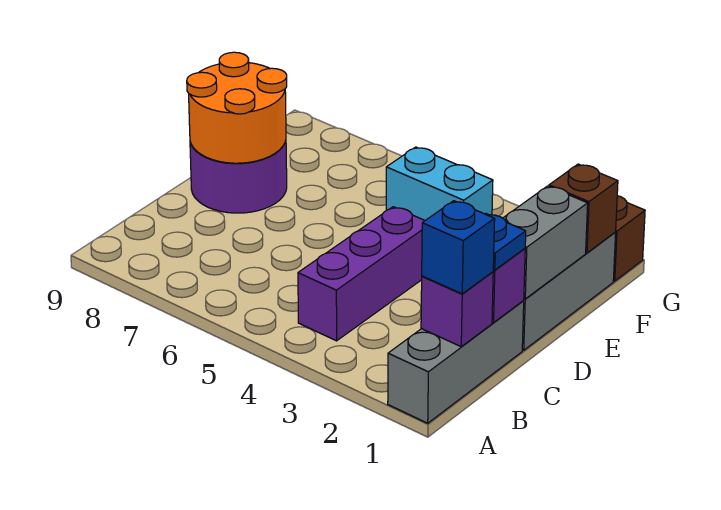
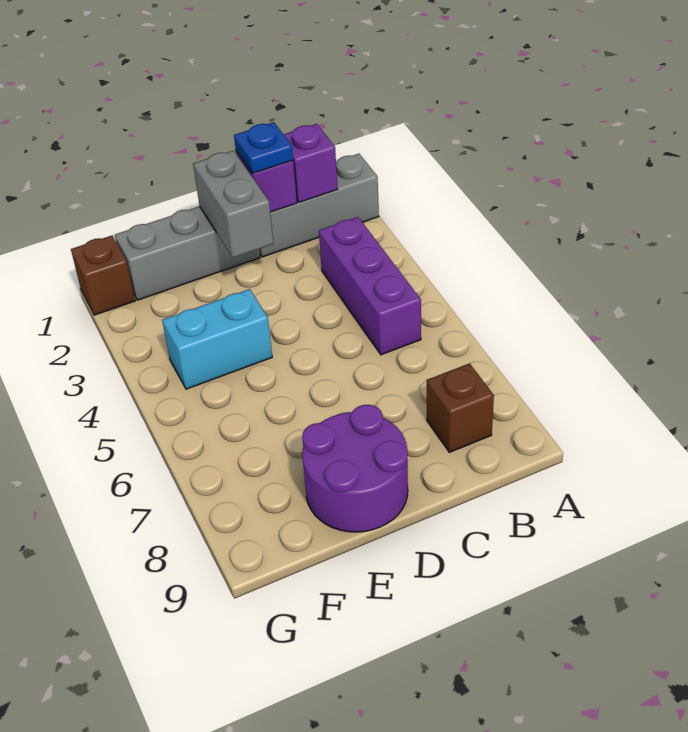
blue 1x1 brick [422,201,495,294] -> none
purple 1x3 brick [298,207,425,341] -> purple 1x3 brick turned to [319,217,421,355]
grey 1x2 brick [503,186,588,299] -> grey 1x2 brick turned to [193,151,274,258]
orange 2x2 round brick [187,52,287,163] -> none
brown 1x1 brick [549,164,618,253] -> brown 1x1 brick moved to [427,363,494,452]
cyan 1x2 brick [386,147,493,220] -> cyan 1x2 brick turned to [162,289,272,389]

